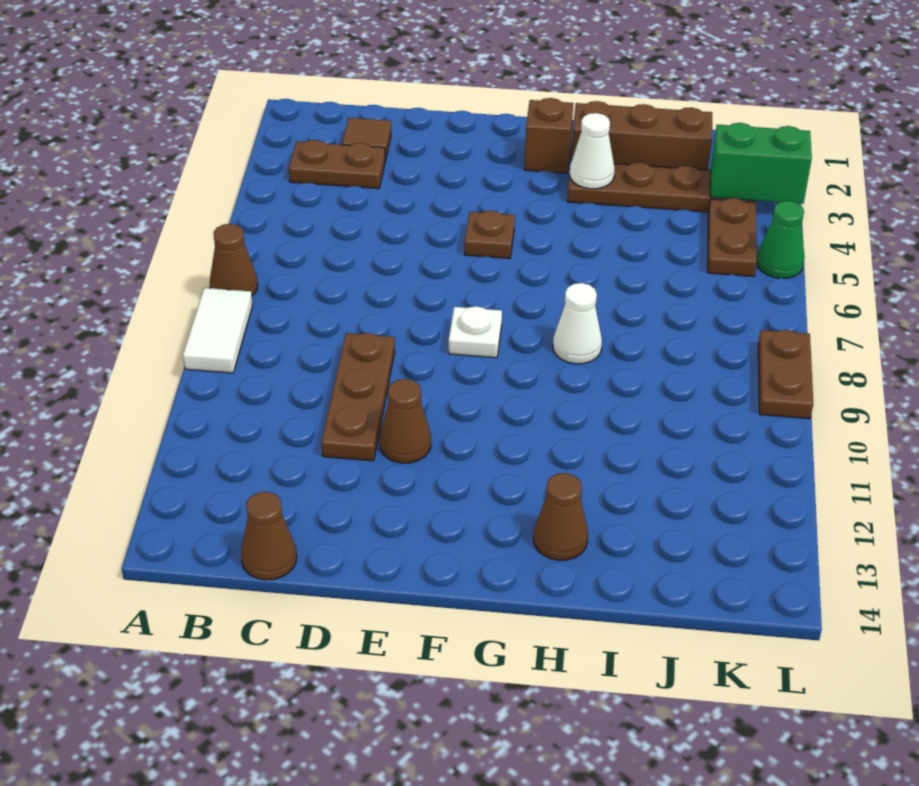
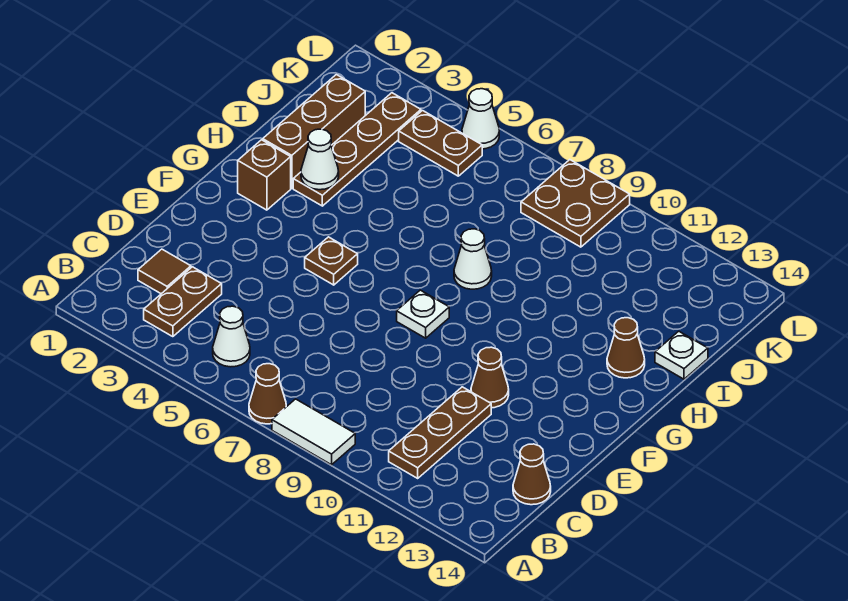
none -> white 1x1 cone [213,306,250,367]
brown 1x3 plate [321,333,395,461] -> brown 1x3 plate turned to [389,387,491,478]
none -> white 1x1 plate [655,331,708,379]
green 1x2 brick [710,123,812,204] -> none
green 1x1 cone [757,201,805,278] -> white 1x1 cone [462,89,499,149]
brown 1x2 plate [758,330,813,419] -> brown 2x2 plate [521,160,630,247]

